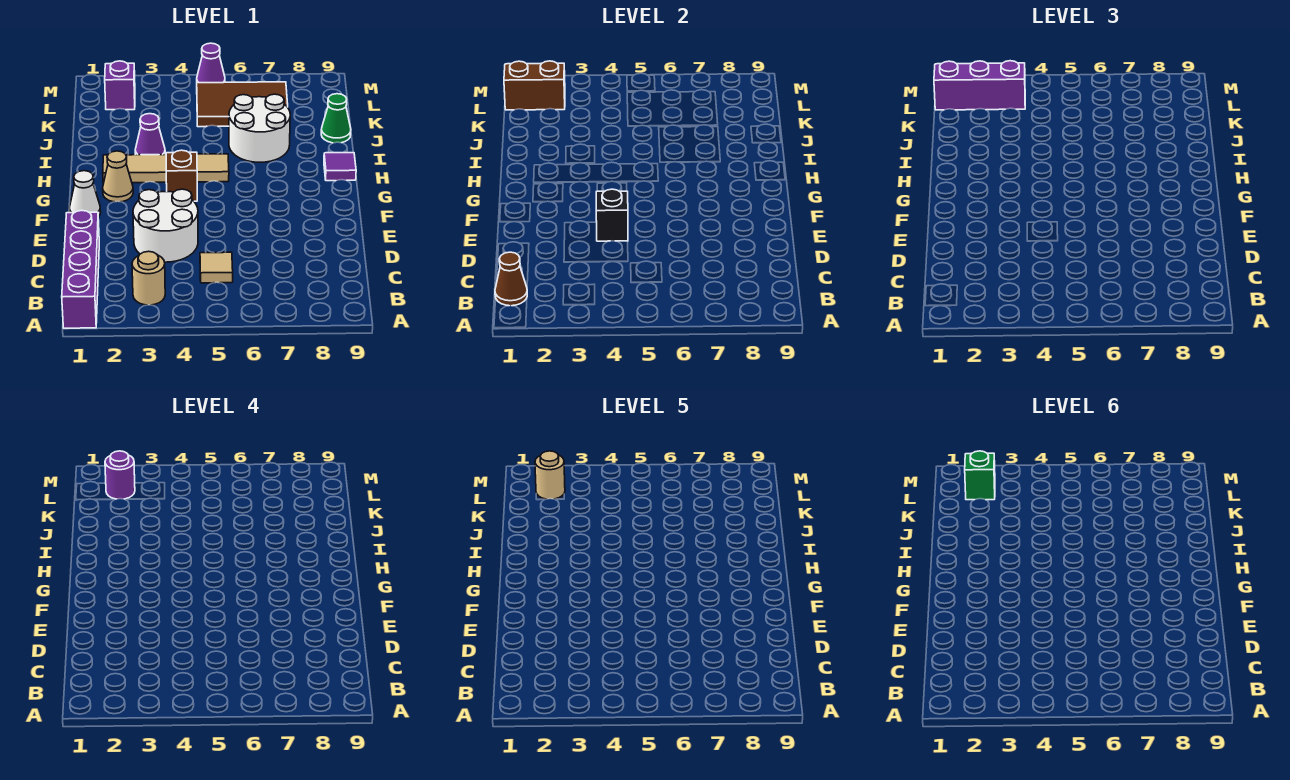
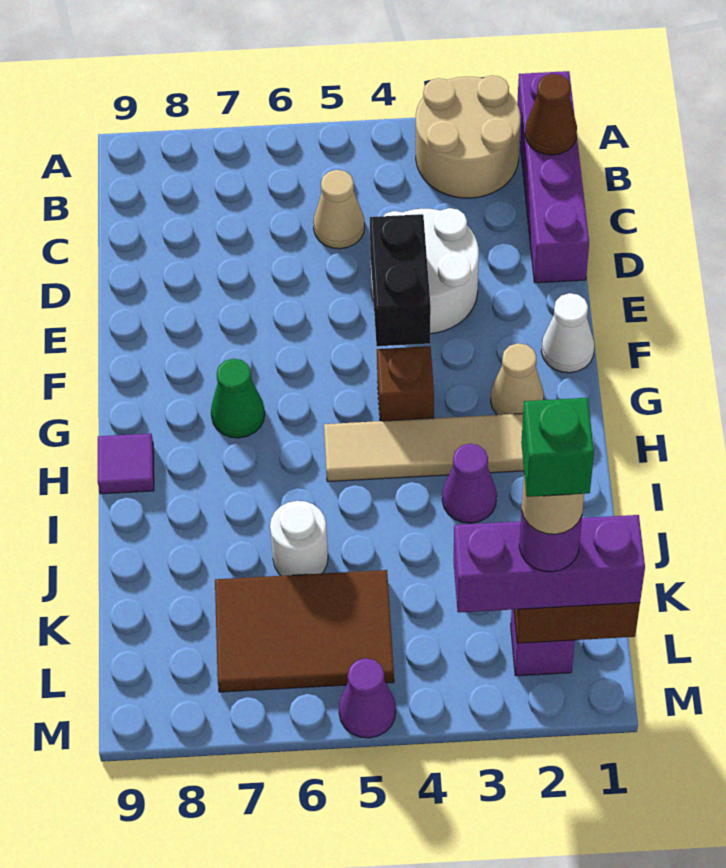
tan 1x1 round brick [132,251,165,305] -> tan 2x2 round brick [416,76,520,198]
tan 1x1 tile [200,252,233,283] -> tan 1x1 cone [313,170,365,249]
black 1x1 brick [596,189,628,241] -> black 1x2 brick [370,214,431,346]
white 2x2 round brick [229,94,290,162] -> white 1x1 round brick [270,501,328,576]
green 1x1 cone [321,94,351,143] -> green 1x1 cone moved to [211,359,265,438]

